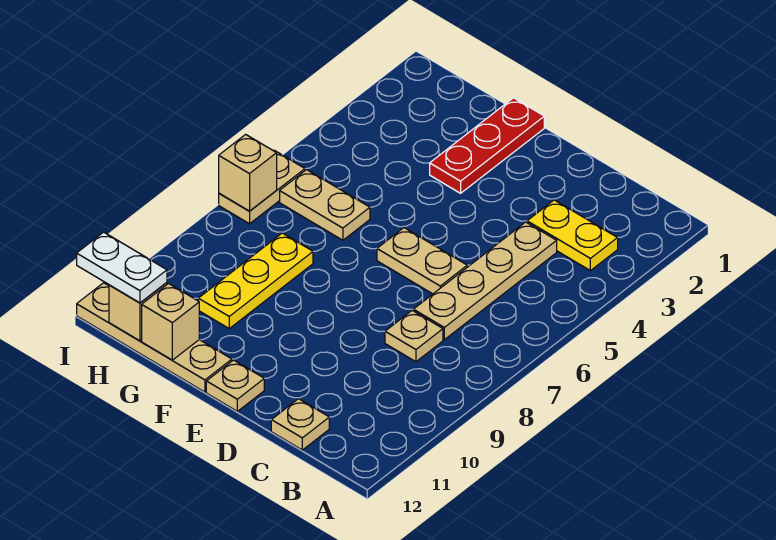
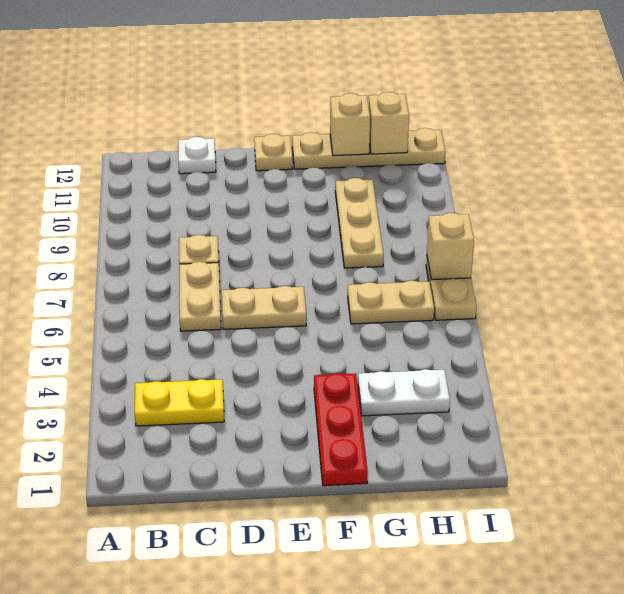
tan 1x4 plate [413,222,557,340] -> tan 1x2 plate [179,262,221,331]
tan 1x1 plate [271,399,329,450] -> white 1x1 plate [178,137,216,174]
yellow 1x3 plate [198,233,313,328] -> tan 1x3 plate [335,178,384,268]
white 1x2 plate [77,232,167,303] -> white 1x2 plate moved to [358,369,450,416]

